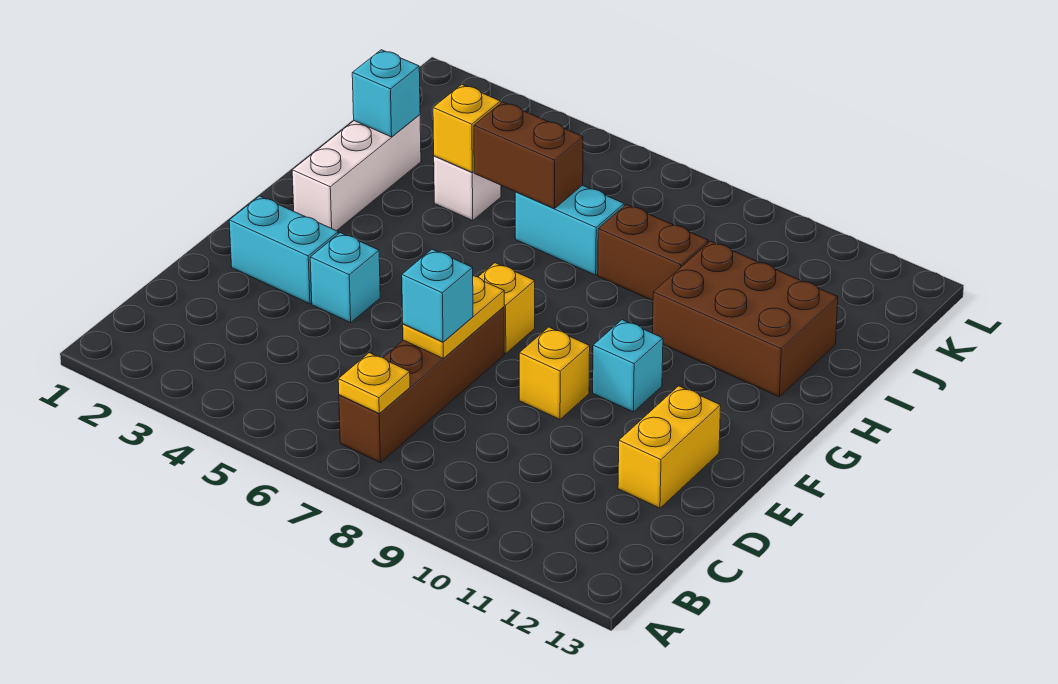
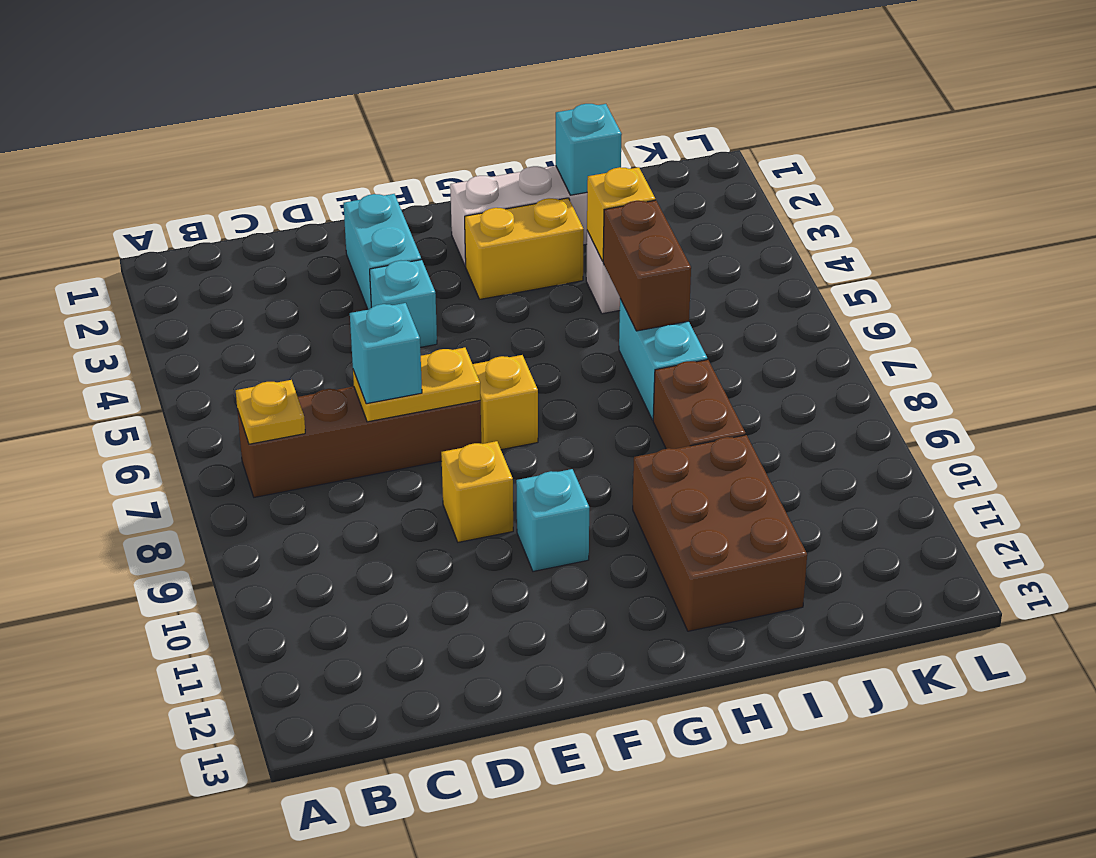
yellow 1x2 brick [618,386,721,508] -> yellow 1x2 brick moved to [465,198,584,299]

